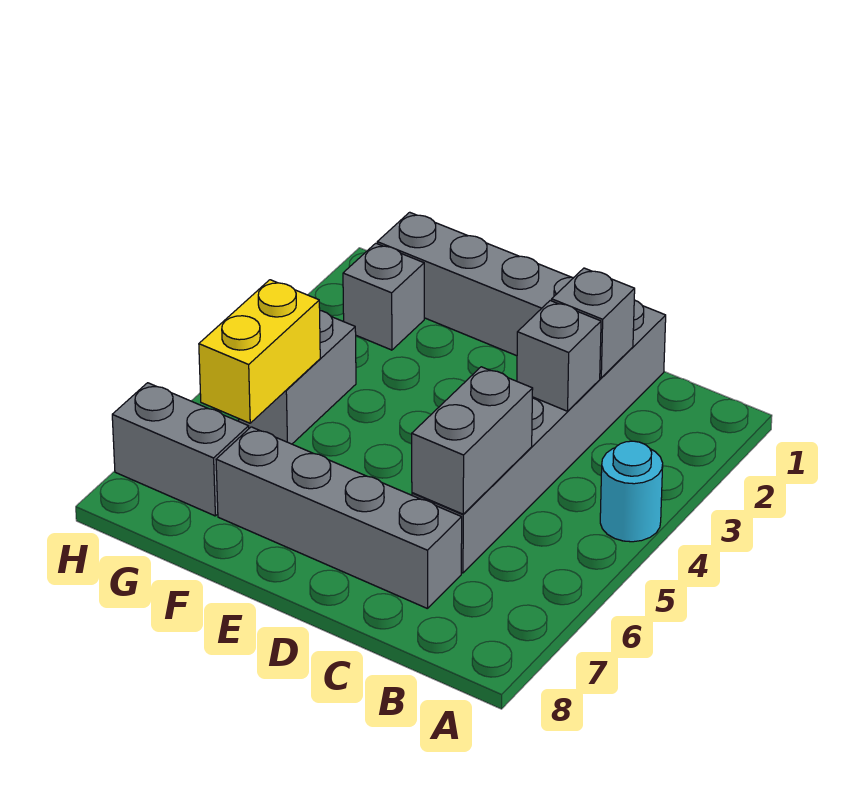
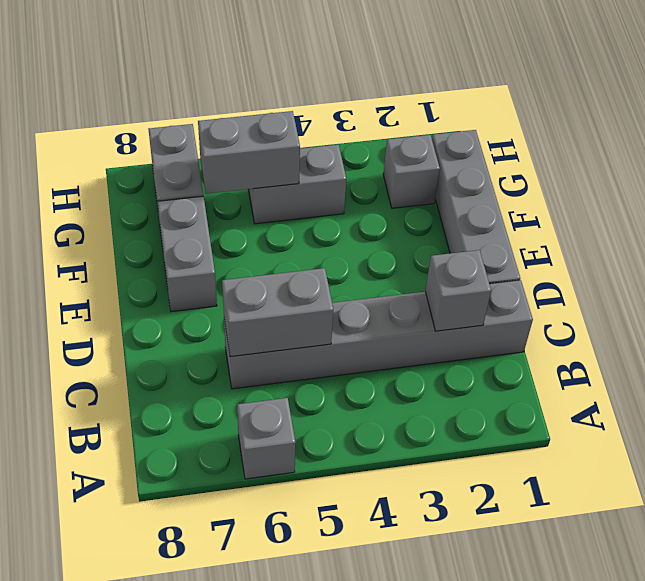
cyan 1x1 round brick [600,441,663,542] -> none
grey 1x1 brick [517,301,601,411] -> grey 1x1 brick moved to [237,398,295,479]
grey 1x4 brick [216,427,462,609] -> grey 1x2 brick [157,196,217,312]
yellow 1x2 brick [199,280,320,423] -> grey 1x2 brick [198,111,300,194]

